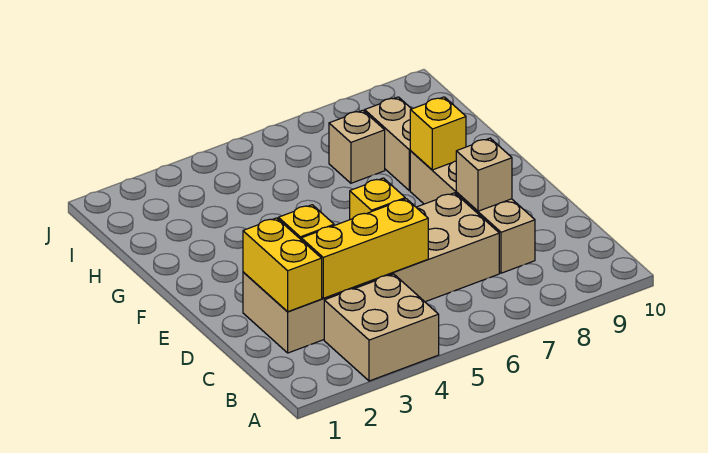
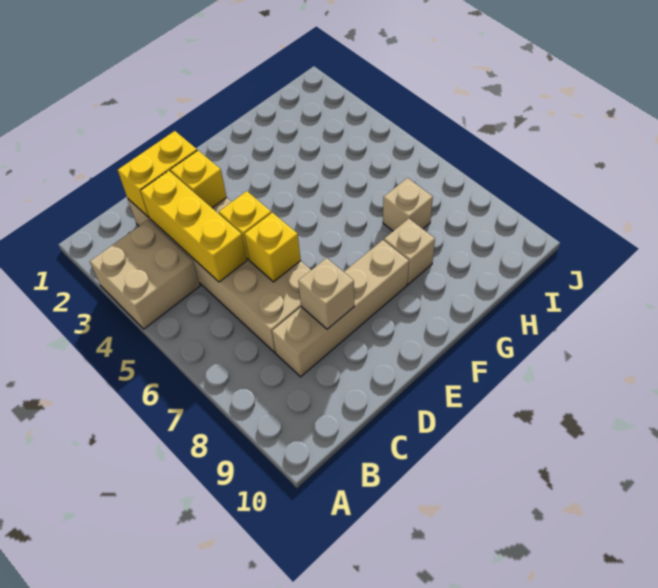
yellow 1x1 brick [410,97,466,170] -> yellow 1x1 brick moved to [244,213,301,282]
tan 1x2 brick [365,97,411,191] -> tan 1x1 brick [384,219,435,284]

